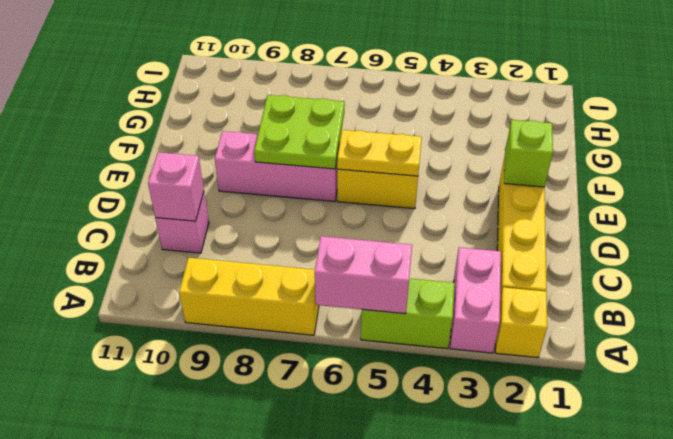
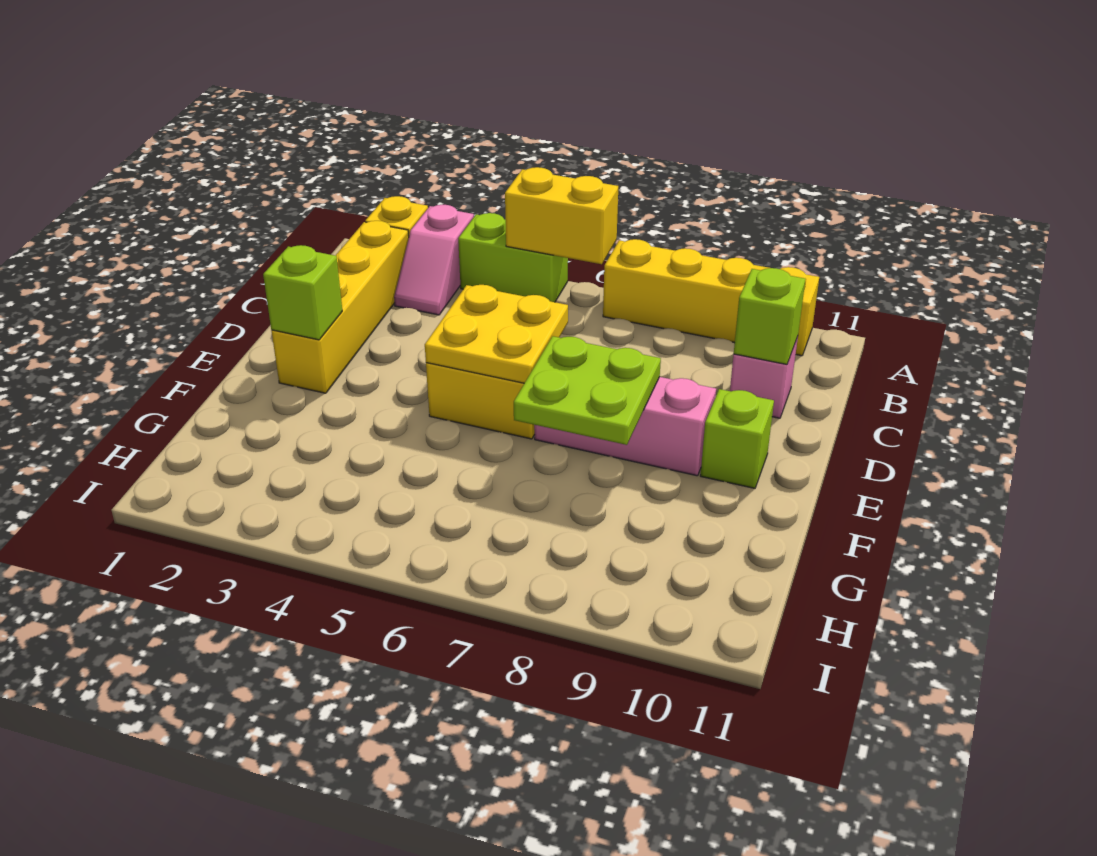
pink 1x2 brick [450,247,501,353] -> pink 1x2 slope [394,205,474,315]
pink 1x2 brick [315,236,412,314] -> yellow 1x2 brick [505,167,618,264]
yellow 1x3 brick [179,258,319,335] -> yellow 1x4 brick [603,239,819,356]
pink 1x1 brick [148,152,204,221] -> lime 1x1 brick [734,268,805,364]
yellow 1x2 plate [337,130,422,176] -> yellow 2x2 plate [425,285,568,383]
none -> lime 1x1 brick [701,389,774,488]

